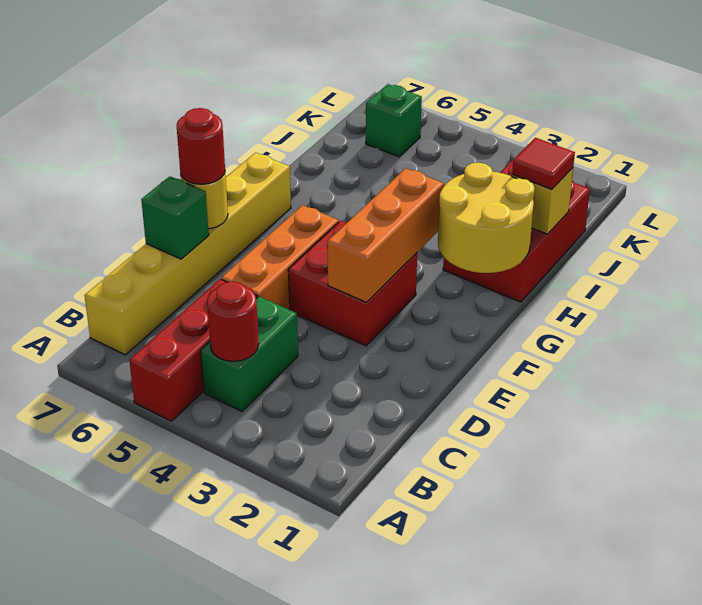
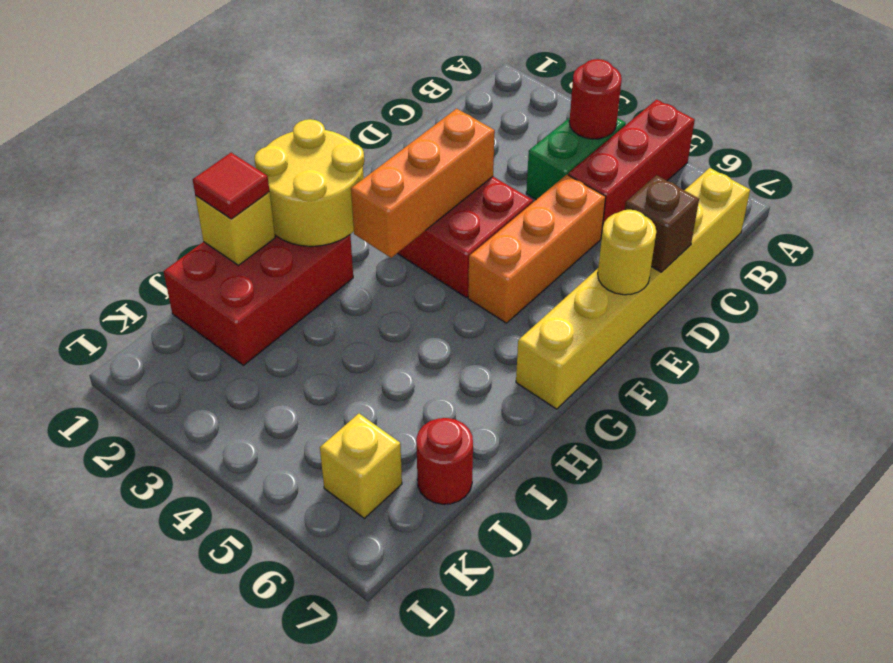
green 1x1 brick [141,176,209,259] -> brown 1x1 brick [625,175,699,272]
red 1x1 round brick [176,108,225,184] -> red 1x1 round brick moved to [416,418,473,504]
green 1x1 brick [366,84,422,157] -> yellow 1x1 brick [320,414,402,518]

